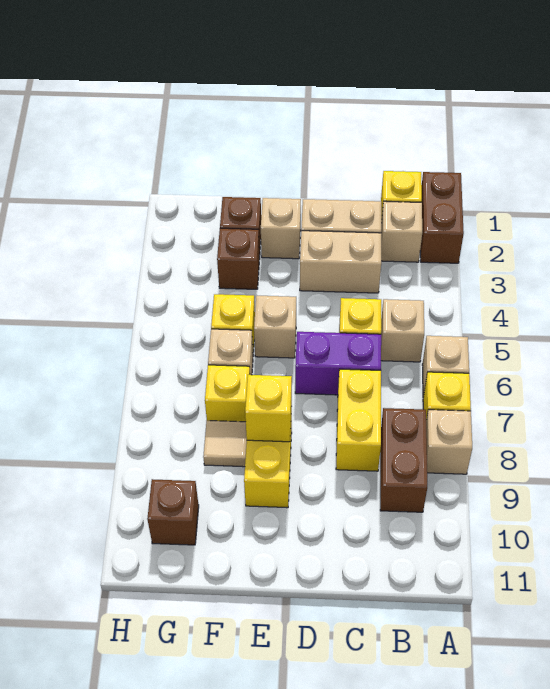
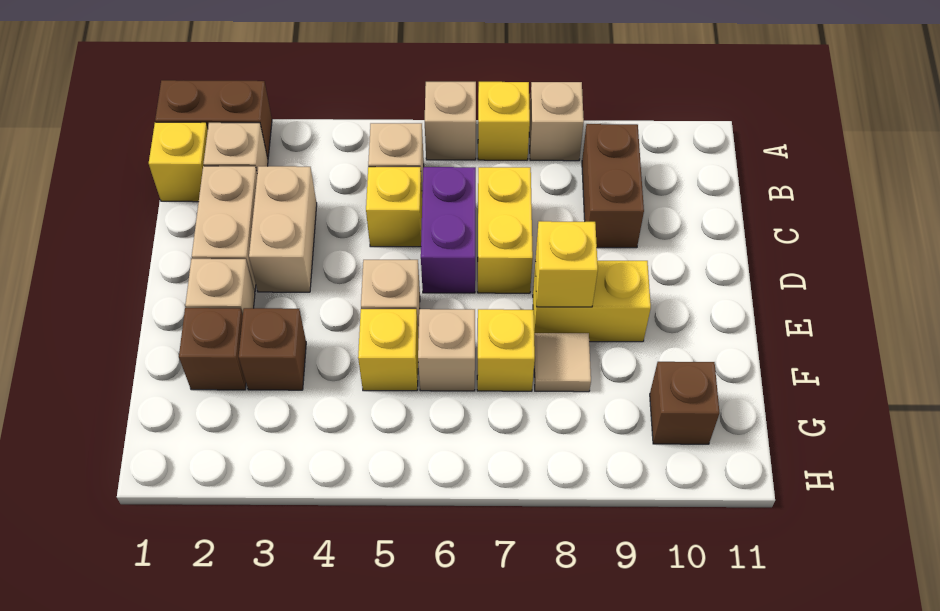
brown 1x2 brick [380,408,427,512] -> brown 1x2 brick turned to [582,124,644,248]
yellow 1x2 brick [336,369,381,471] -> yellow 1x2 brick turned to [478,167,533,293]

